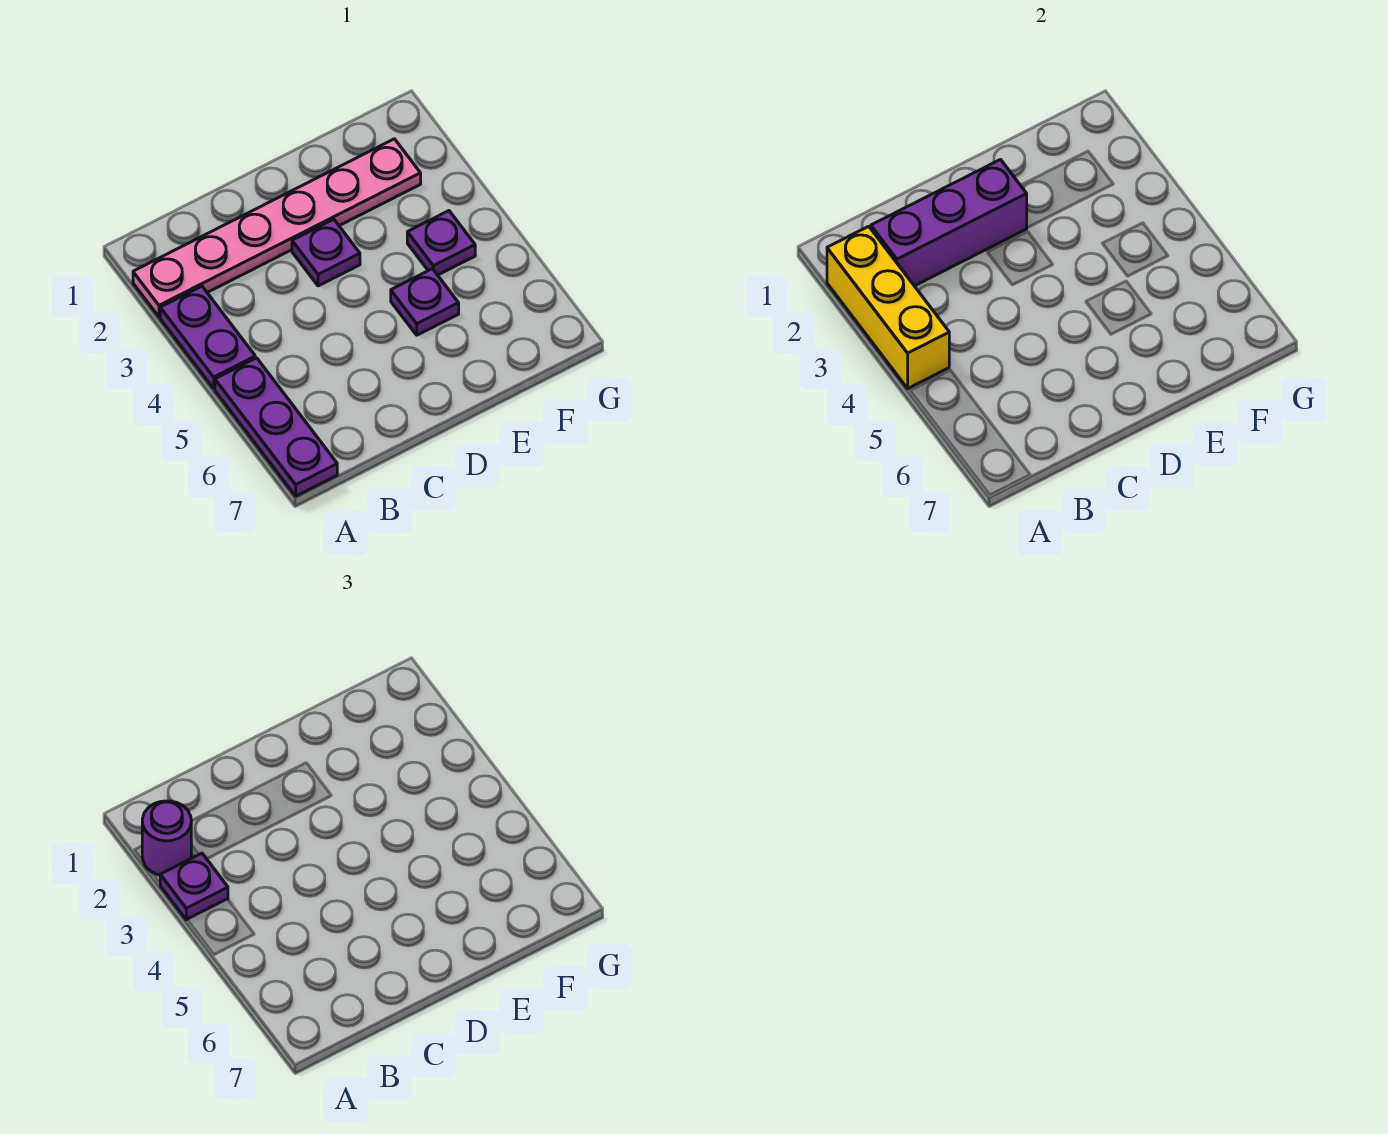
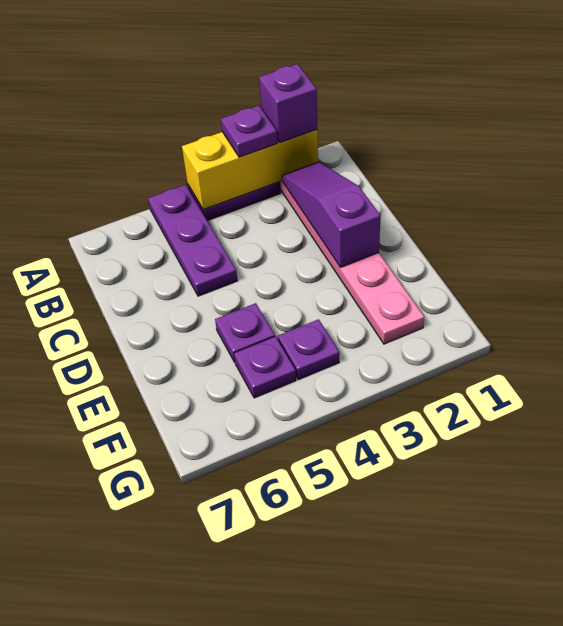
purple 1x1 round brick [142,801,191,875] -> purple 1x1 brick [259,64,317,143]
purple 1x3 plate [215,358,337,496] -> purple 1x3 plate turned to [148,185,238,296]
purple 1x3 brick [871,160,1027,286] -> purple 1x3 slope [282,162,381,267]
purple 1x1 plate [292,219,360,286] -> purple 1x1 plate moved to [234,337,296,398]

